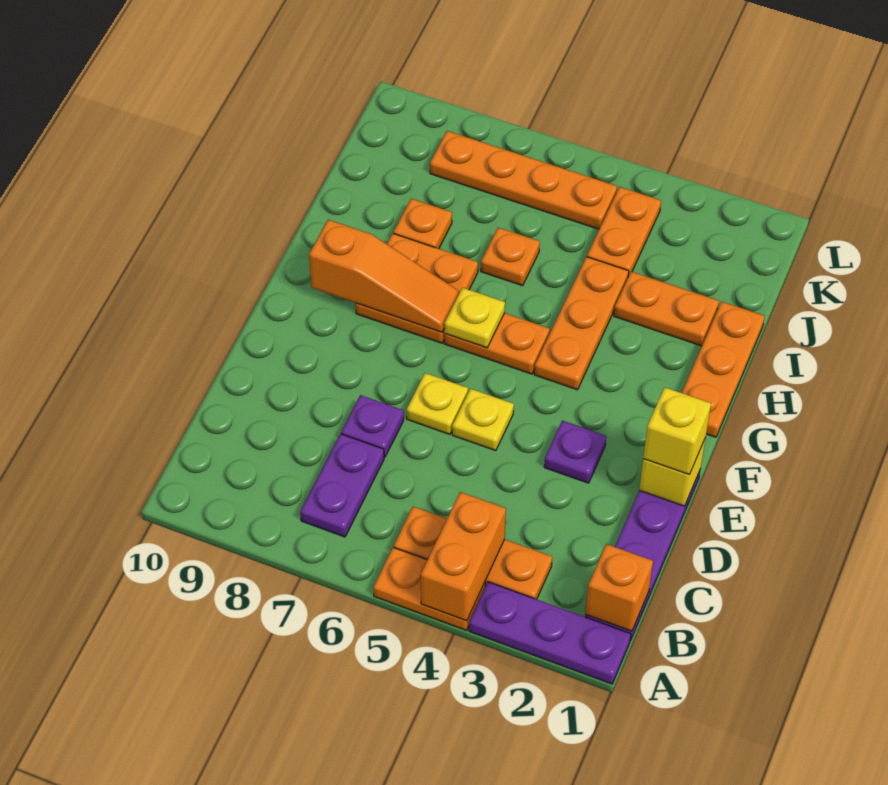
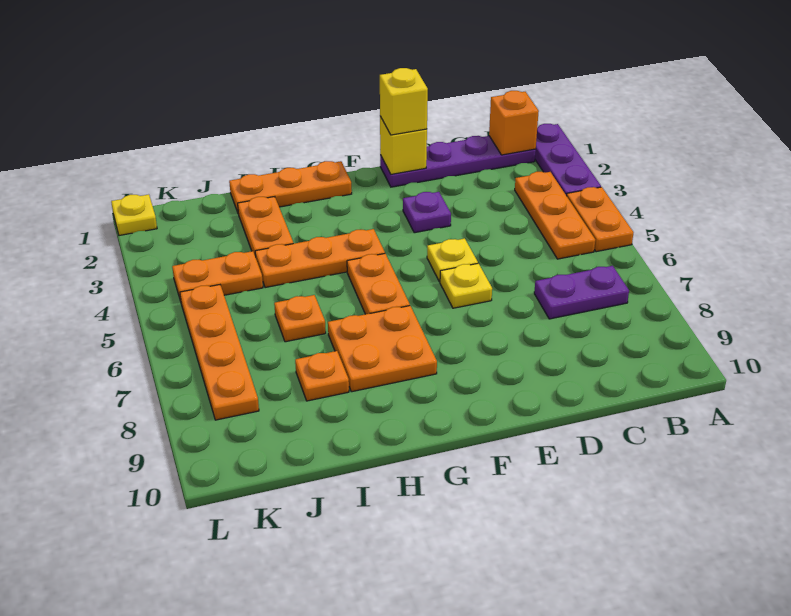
orange 1x2 brick [421,492,506,621] -> none
purple 1x1 plate [341,395,404,457] -> none
yellow 1x1 plate [444,288,505,348] -> yellow 1x1 plate moved to [111,194,157,235]
orange 1x3 slope [309,220,460,332] -> none

